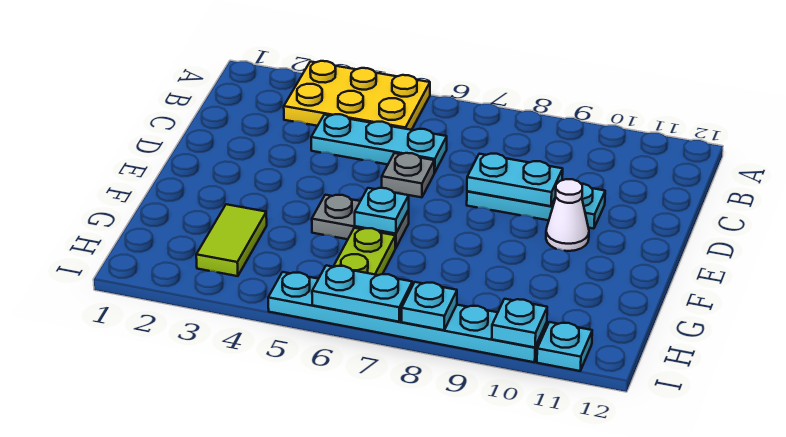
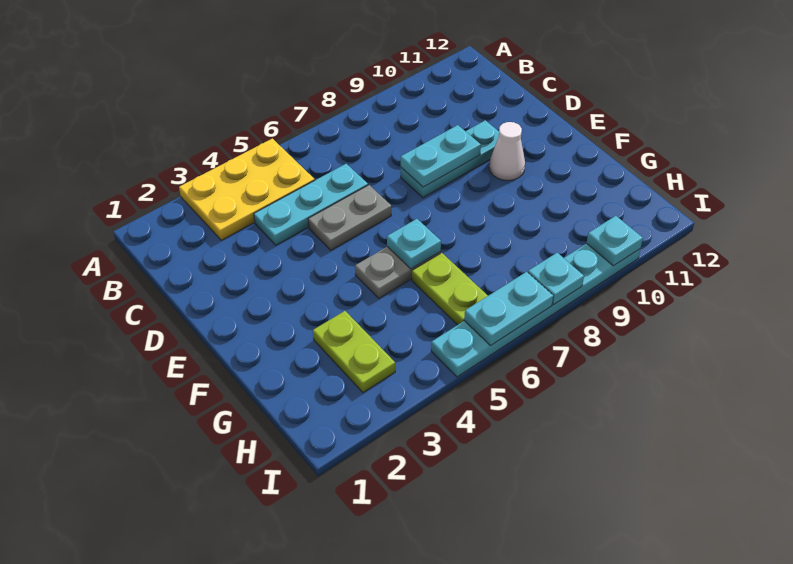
grey 1x1 plate [382,153,434,197] -> grey 1x2 plate [308,185,391,250]
lime 1x2 tile [196,204,267,276] -> lime 1x2 plate [313,311,395,392]
cyan 1x1 plate [537,322,592,371] -> none

